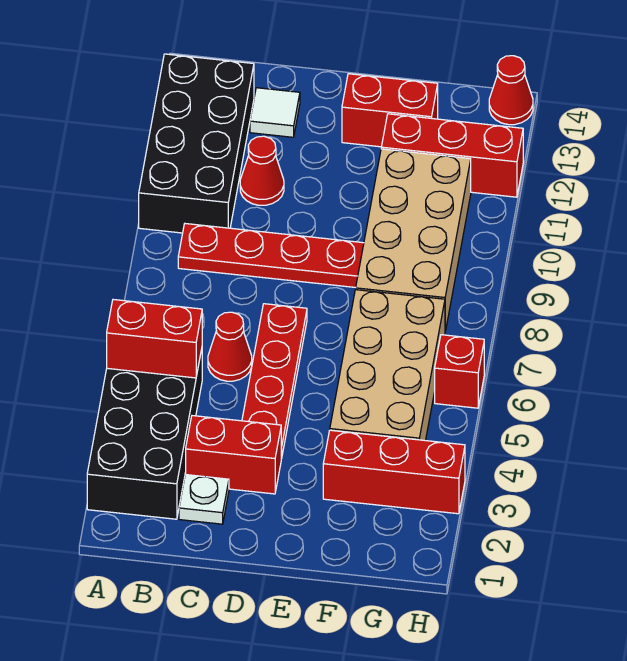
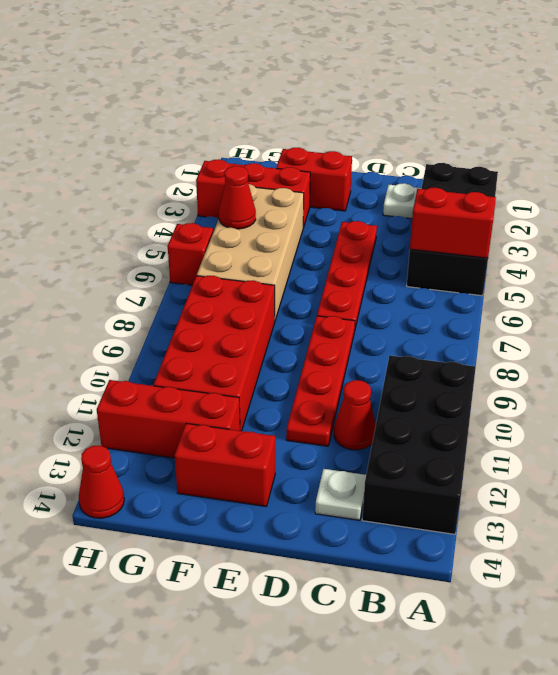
red 1x4 plate [178,224,364,288] -> red 1x4 plate turned to [286,316,355,446]
red 1x2 brick [186,416,281,494] -> red 1x2 brick moved to [276,148,352,211]
red 1x1 cone [208,312,252,381] -> red 1x1 cone moved to [219,166,256,229]
white 1x1 tile [250,88,300,137] -> white 1x1 plate [315,469,366,520]
tan 2x4 brick [356,149,471,332] -> red 2x4 brick [153,276,275,431]

